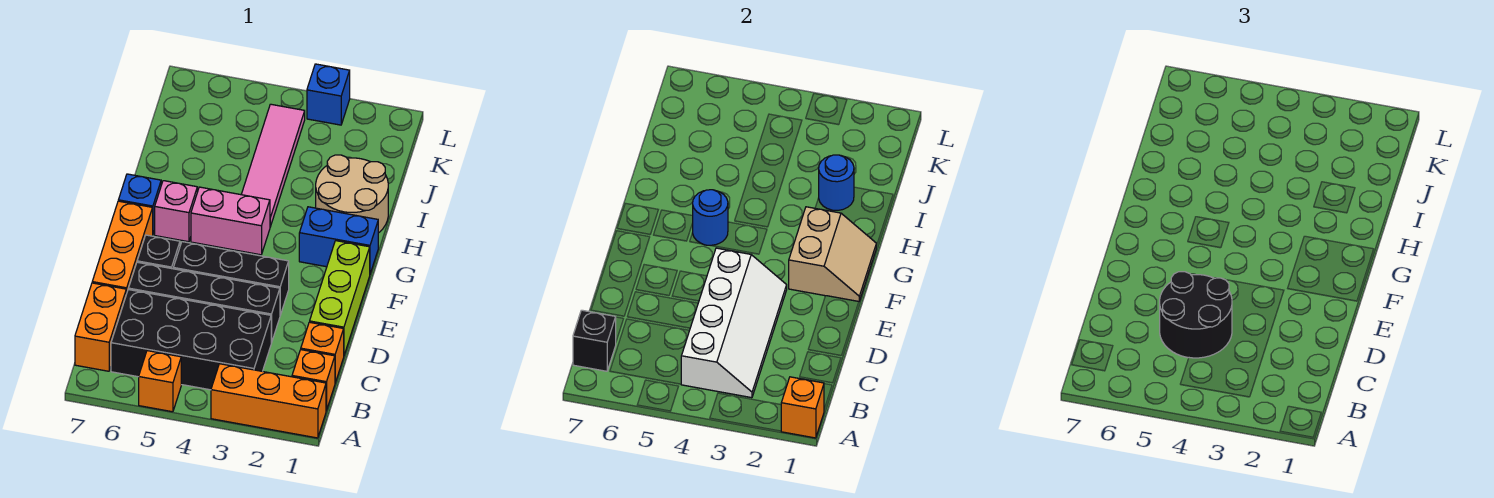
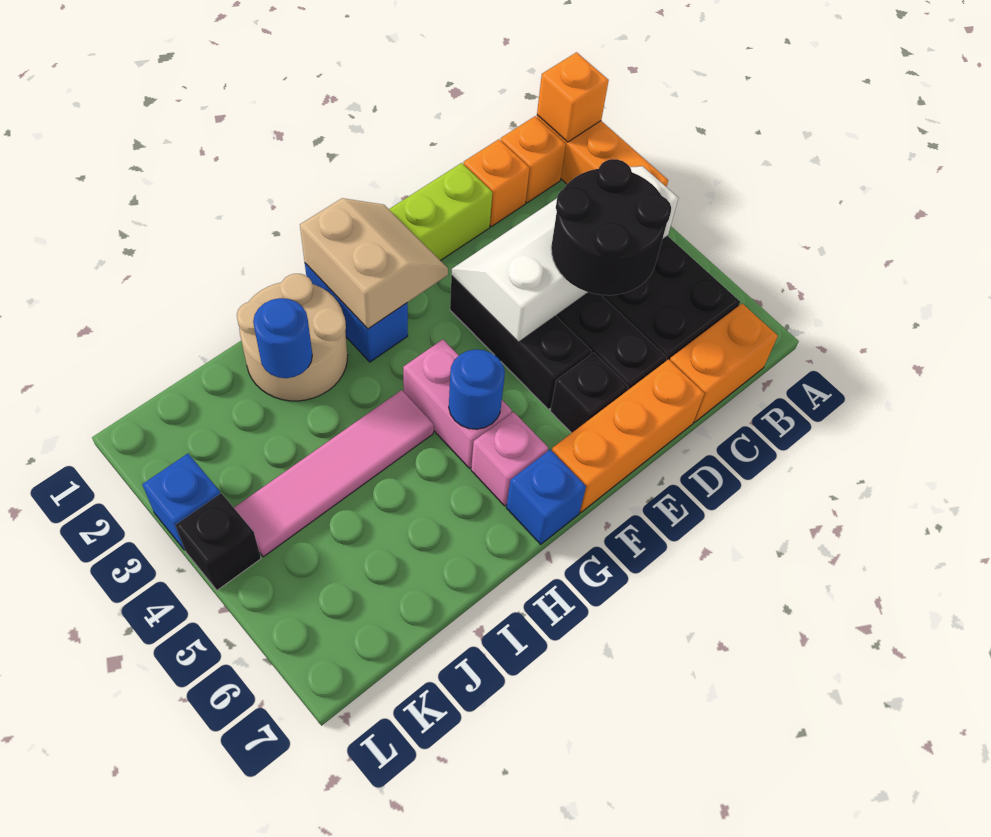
orange 1x1 brick [139,351,181,412] -> none
black 1x1 brick [573,310,616,371] -> black 1x1 brick moved to [175,493,261,590]
tan 2x2 slope [789,207,876,301] -> tan 2x2 slope turned to [300,198,448,329]

